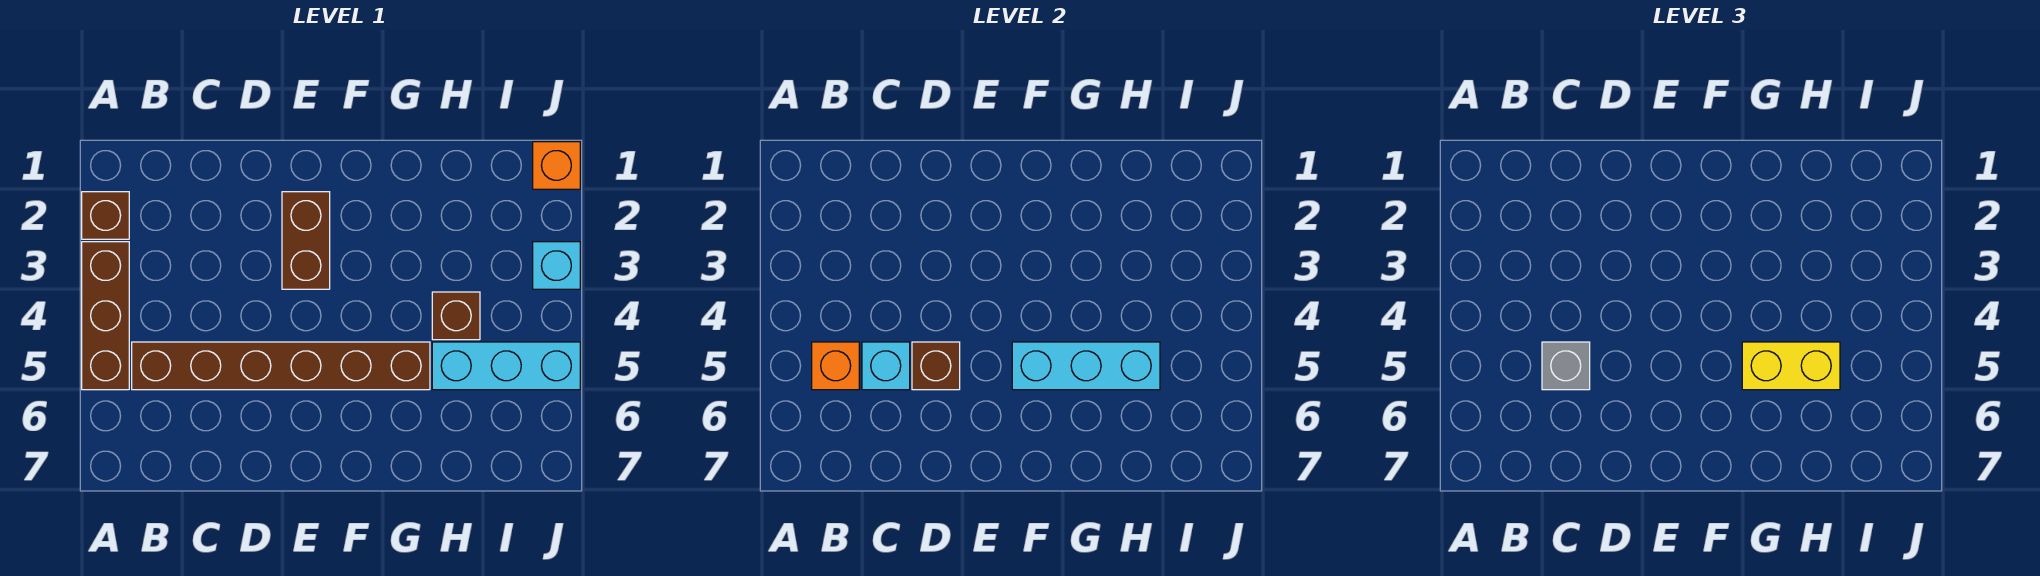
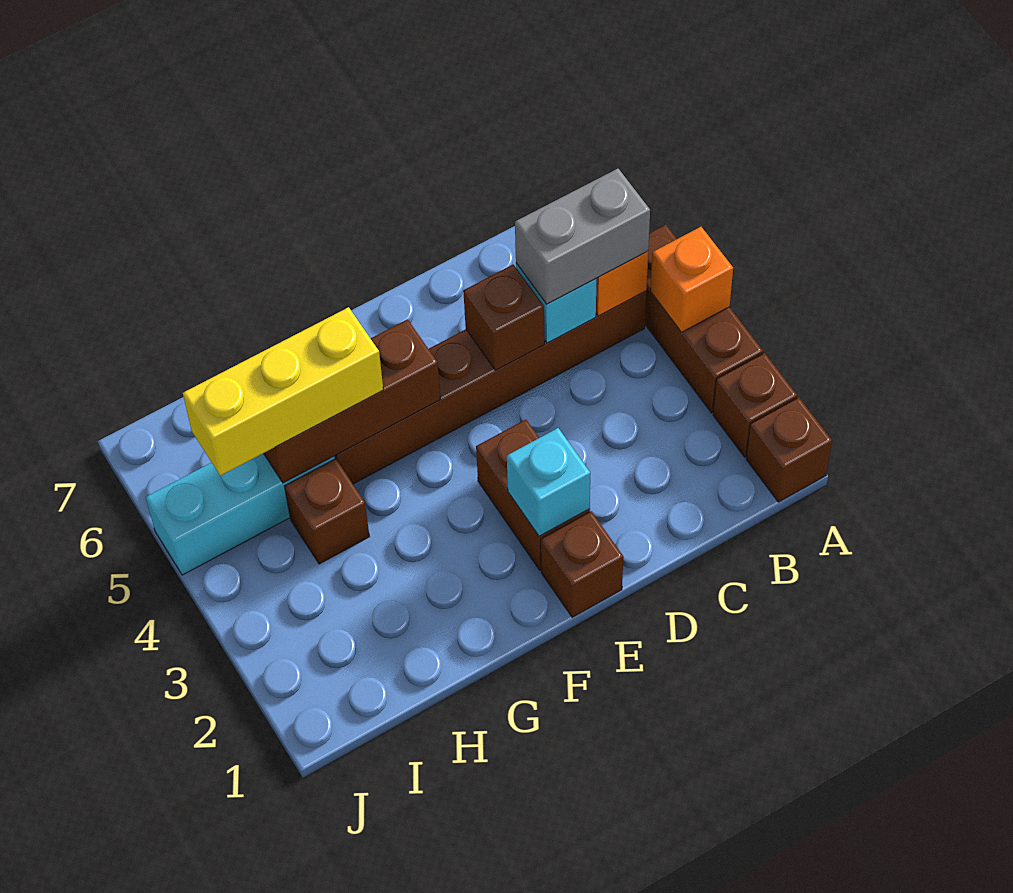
none -> brown 1x1 brick [746,397,832,502]
grey 1x1 brick [1542,342,1590,390] -> grey 1x2 brick [515,169,650,304]
none -> brown 1x1 brick [541,511,623,617]
cyan 1x3 brick [1012,342,1160,390] -> brown 1x3 brick [264,319,440,483]
yellow 1x2 brick [1742,342,1840,390] -> yellow 1x3 brick [183,307,383,476]
orange 1x1 brick [533,142,580,189] -> orange 1x1 brick moved to [651,227,733,332]
cyan 1x1 brick [533,242,580,289] -> cyan 1x1 brick moved to [507,428,590,536]

